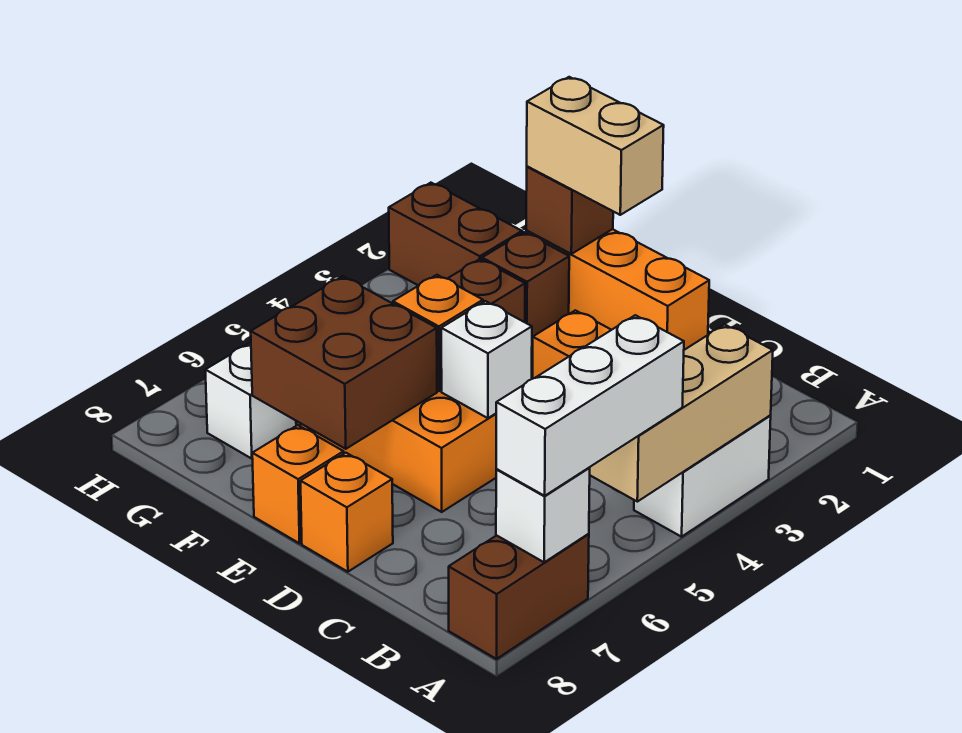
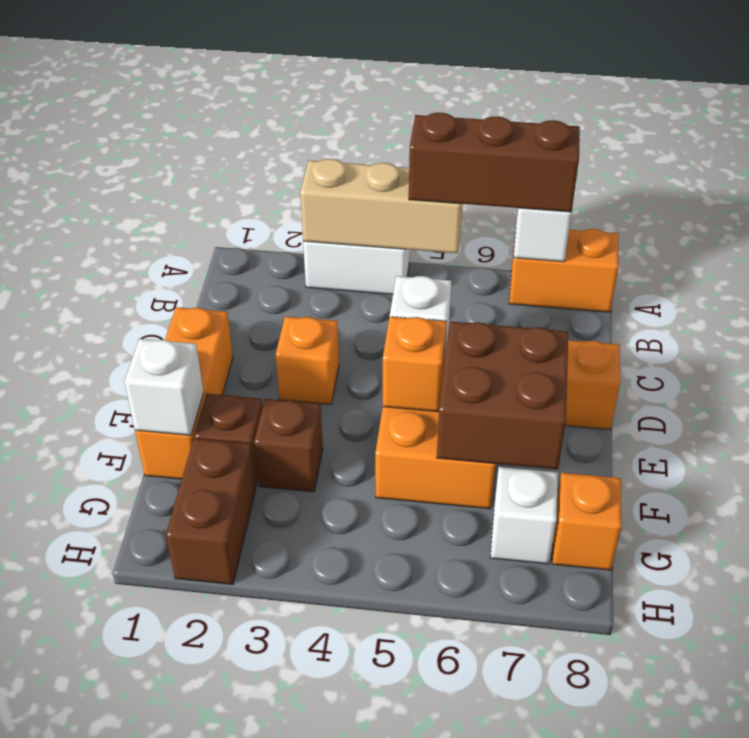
white 1x3 brick [496,315,684,496] -> brown 1x3 brick [409,113,580,212]
brown 1x2 brick [449,534,589,659] -> orange 1x2 brick [509,229,619,312]
tan 1x2 brick [527,77,664,215] -> none
orange 1x1 brick [252,425,344,543] -> orange 1x1 brick moved to [552,473,622,570]
brown 1x1 brick [526,166,613,254] -> white 1x1 brick [124,339,204,435]

